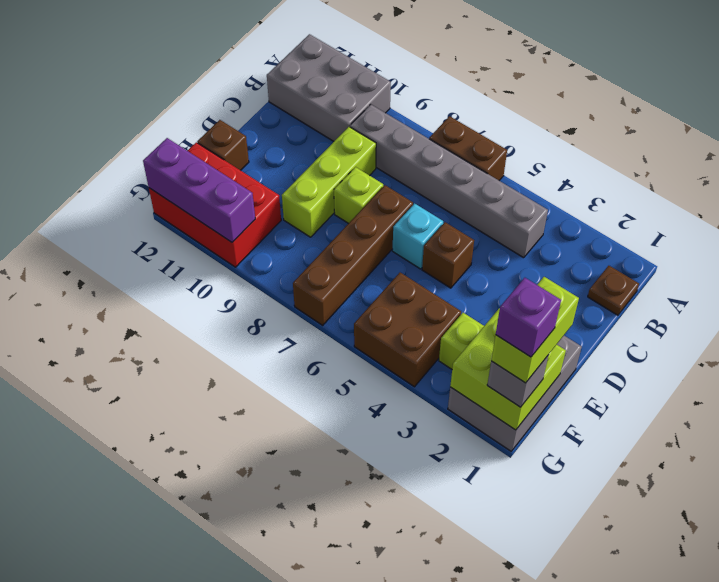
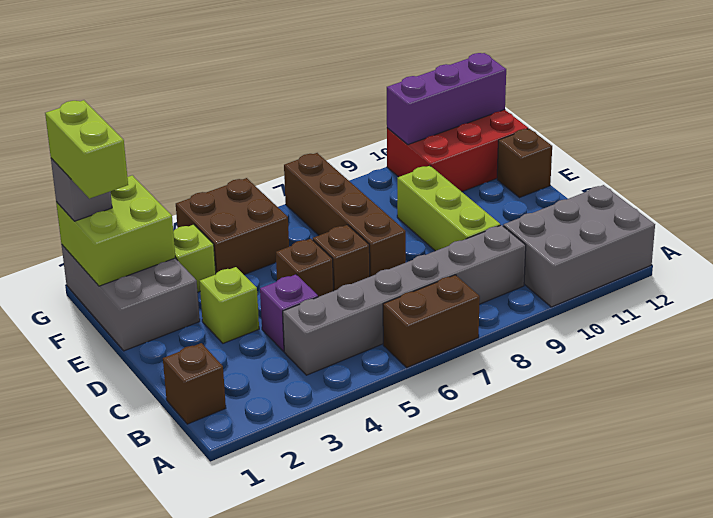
brown 1x1 plate [588,266,639,315] -> brown 1x1 brick [163,343,226,424]
cyan 1x1 brick [392,203,443,269] -> brown 1x1 brick [313,225,370,291]
lime 1x1 brick [334,167,383,224] -> lime 1x1 brick moved to [199,267,259,343]
purple 1x1 brick [496,278,561,357] -> purple 1x1 brick moved to [260,275,318,351]

